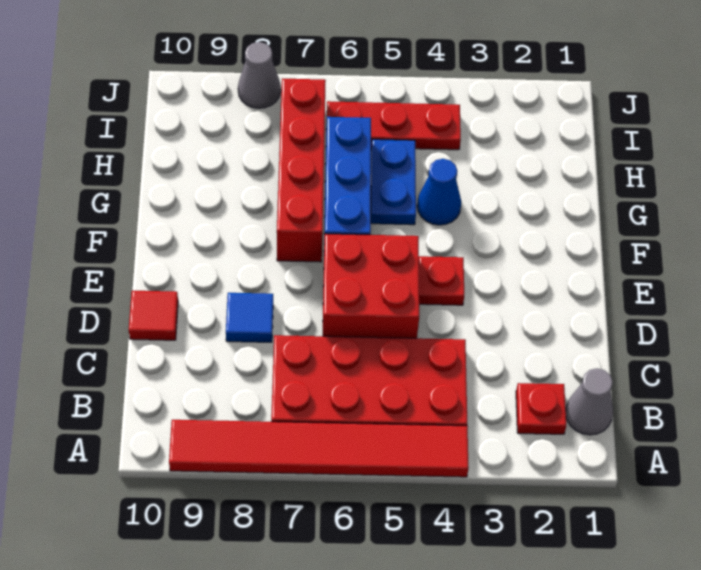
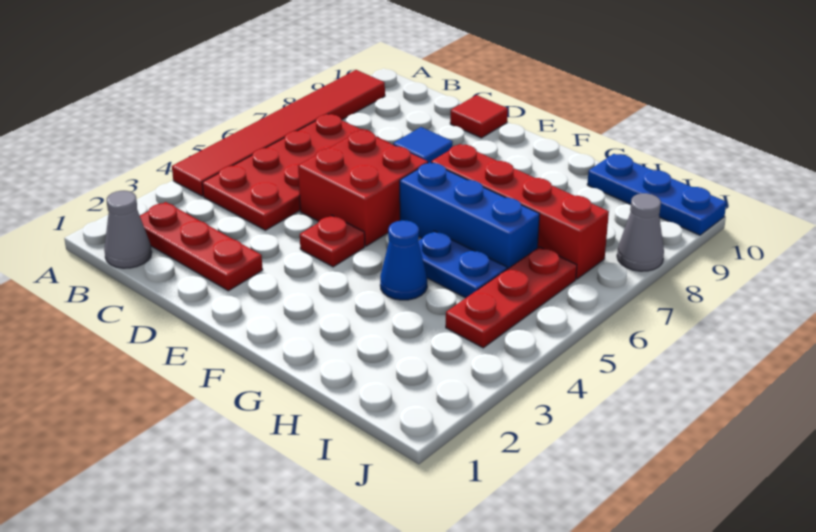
red 1x1 plate [516,383,566,434] -> red 1x3 plate [140,202,263,291]
none -> blue 1x3 plate [587,154,726,235]

